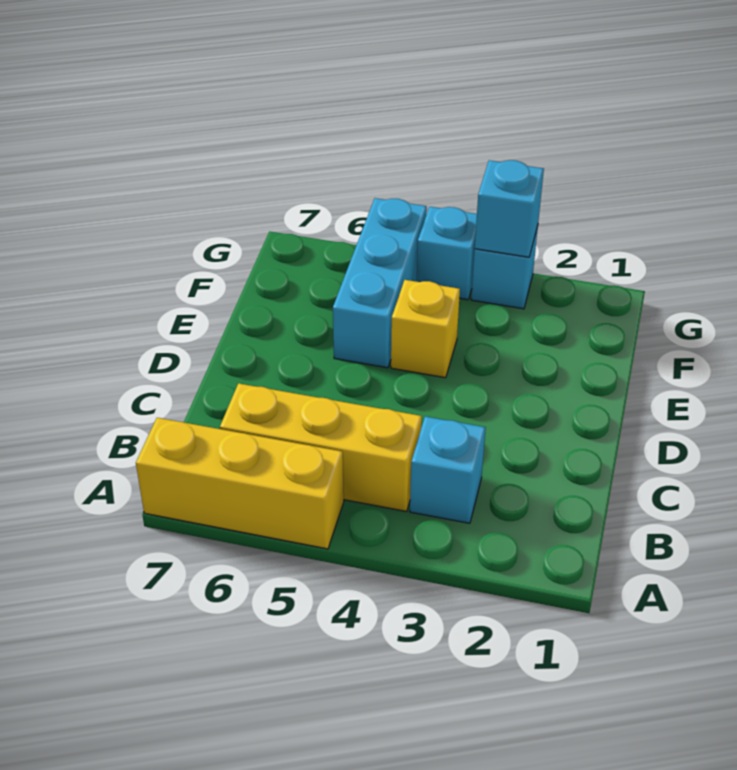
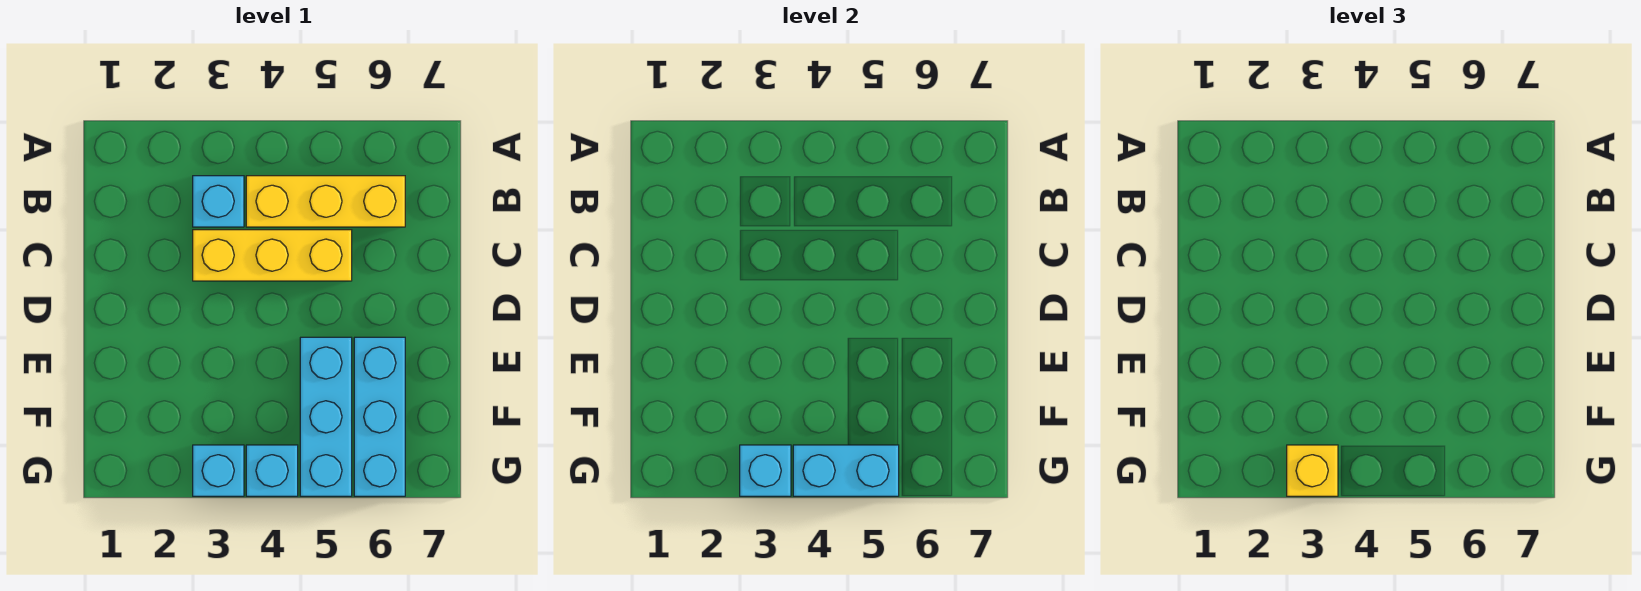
yellow 1x3 brick [136,418,344,549] -> yellow 1x3 brick moved to [193,230,352,281]
yellow 1x1 brick [391,280,460,378] -> yellow 1x1 brick moved to [1287,445,1338,496]
none -> cyan 1x3 brick [354,337,405,496]
none -> cyan 1x2 brick [793,445,899,496]

